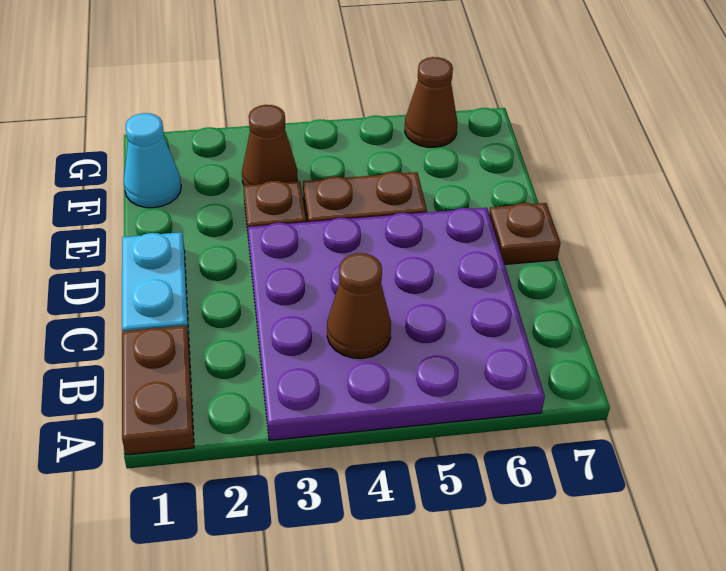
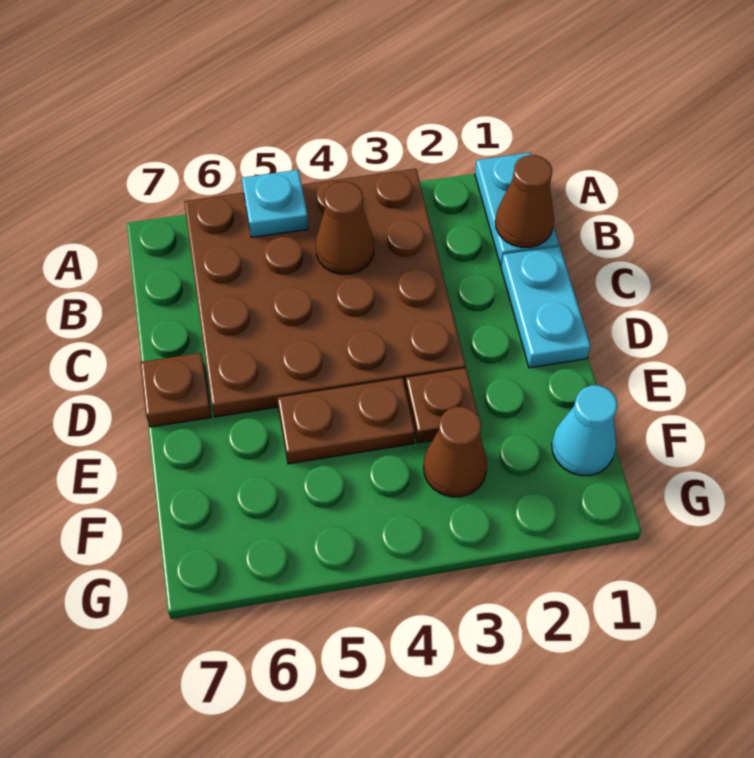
brown 1x2 plate [122,326,194,455] -> cyan 1x2 plate [475,153,559,265]
purple 4x4 plate [248,208,545,440] -> brown 4x4 plate [184,169,466,417]
none -> cyan 1x1 plate [242,170,308,238]
brown 1x1 cone [405,57,457,147] -> brown 1x1 cone moved to [495,155,554,247]

